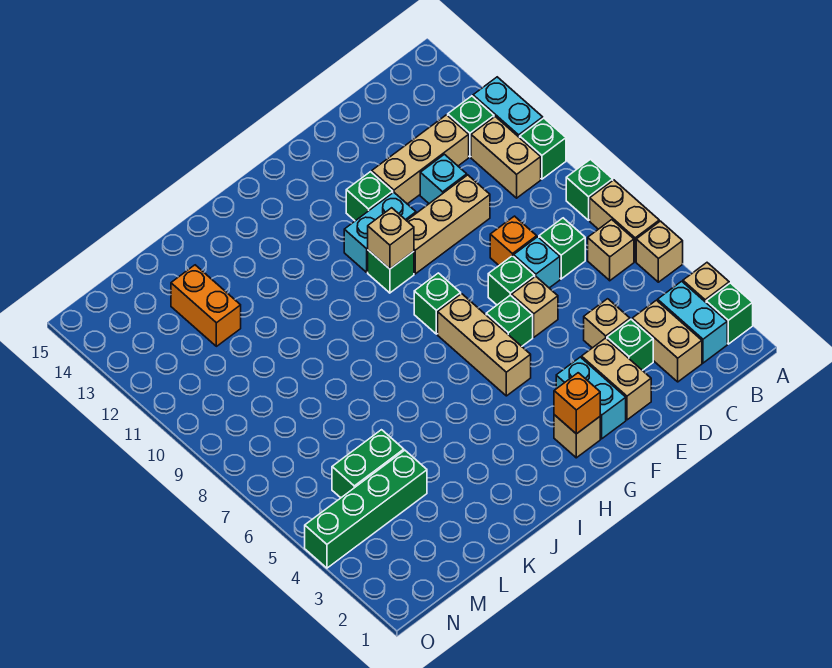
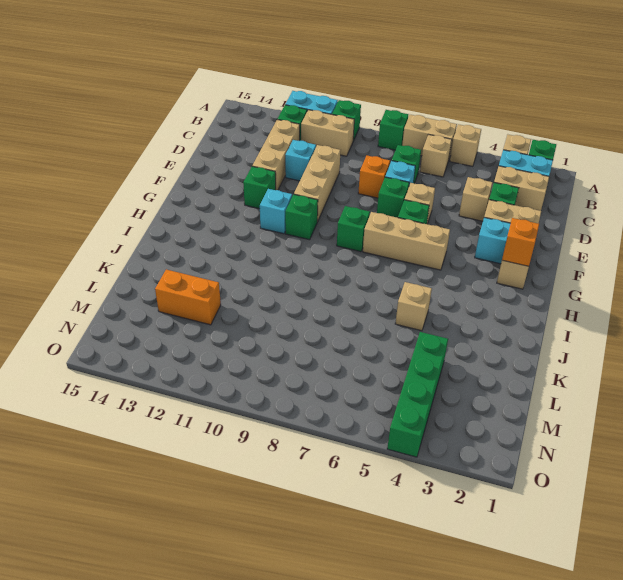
cyan 1x2 brick [344,192,416,272] -> cyan 1x1 brick [260,189,292,234]
tan 1x1 brick [368,208,414,269] -> tan 1x1 brick moved to [395,282,432,331]
green 1x2 brick [332,430,404,498] -> none

